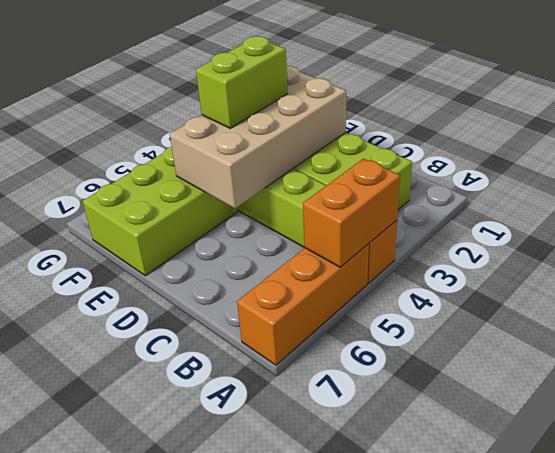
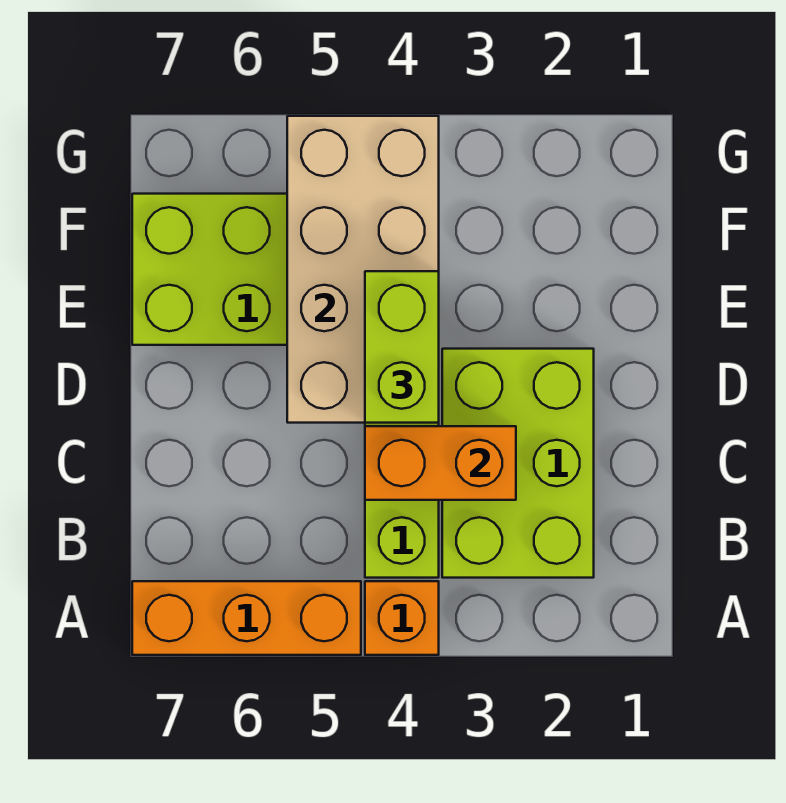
orange 1x2 brick [303,159,400,267] -> orange 1x2 brick moved to [365,426,516,500]
tan 2x4 brick [170,66,346,208] -> tan 2x4 brick turned to [287,116,439,423]
lime 1x2 brick [196,36,288,128] -> lime 1x2 brick turned to [365,271,439,423]

